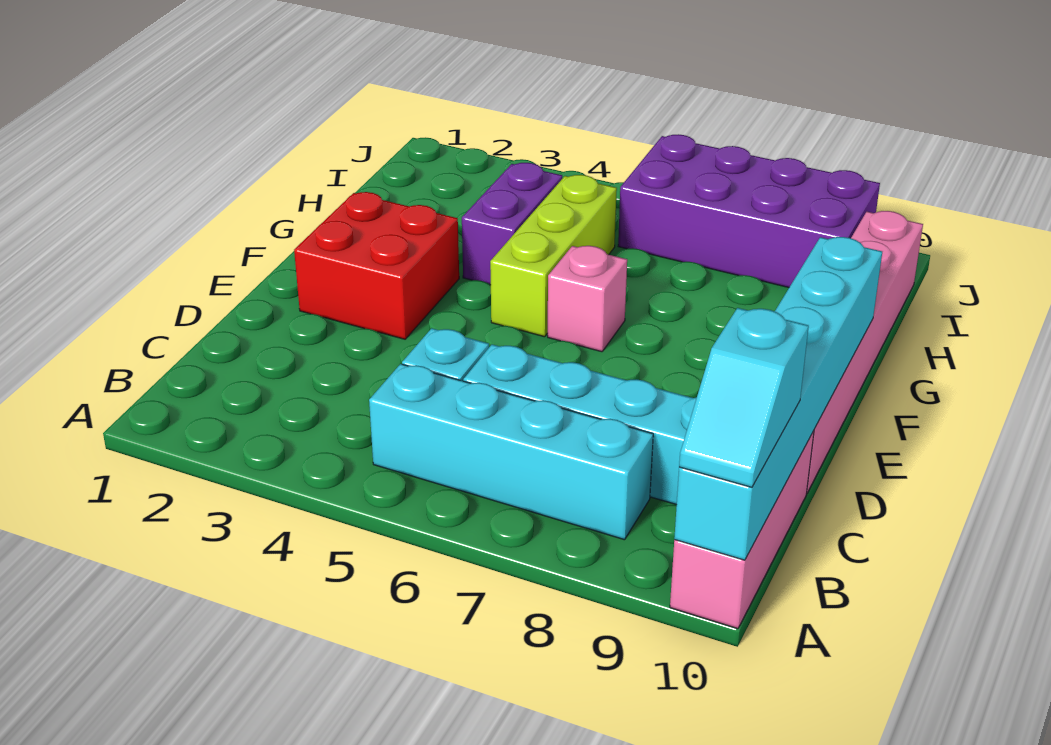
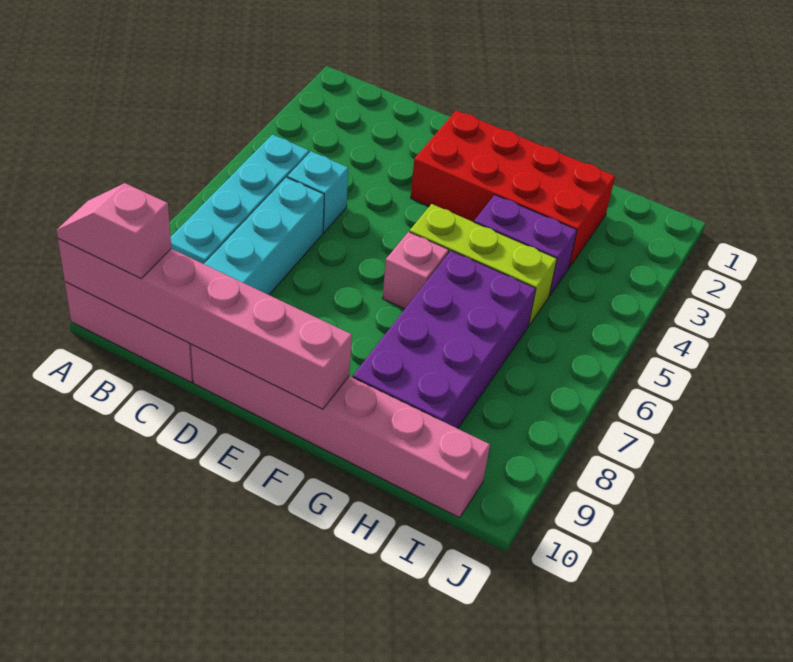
cyan 1x6 brick [674,237,882,560] -> pink 1x6 brick [58,239,352,409]
cyan 1x2 slope [679,308,809,487] -> pink 1x2 slope [56,183,171,279]
red 2x2 brick [294,192,459,339] -> red 2x4 brick [411,111,615,267]
purple 2x4 brick [618,134,880,287] -> purple 2x4 brick moved to [353,251,536,429]

